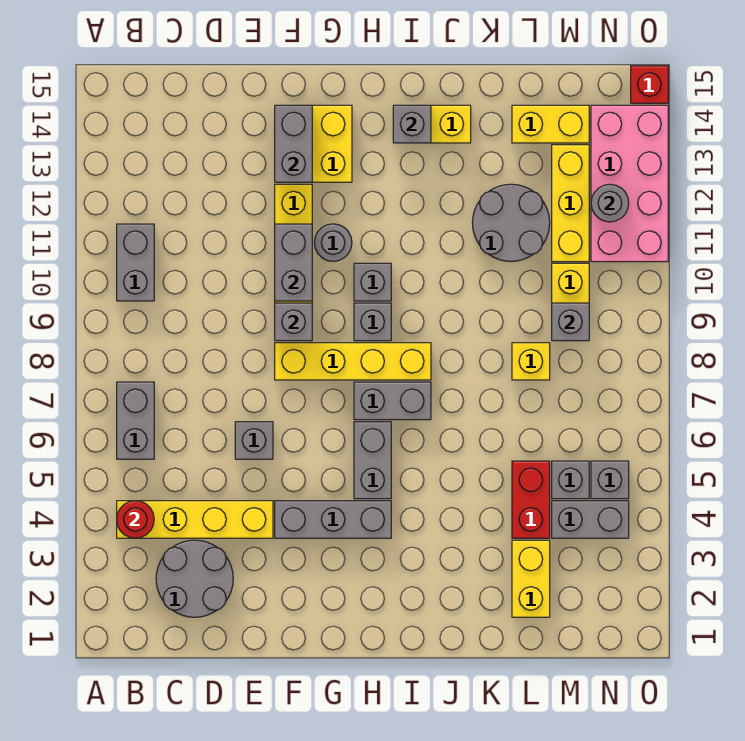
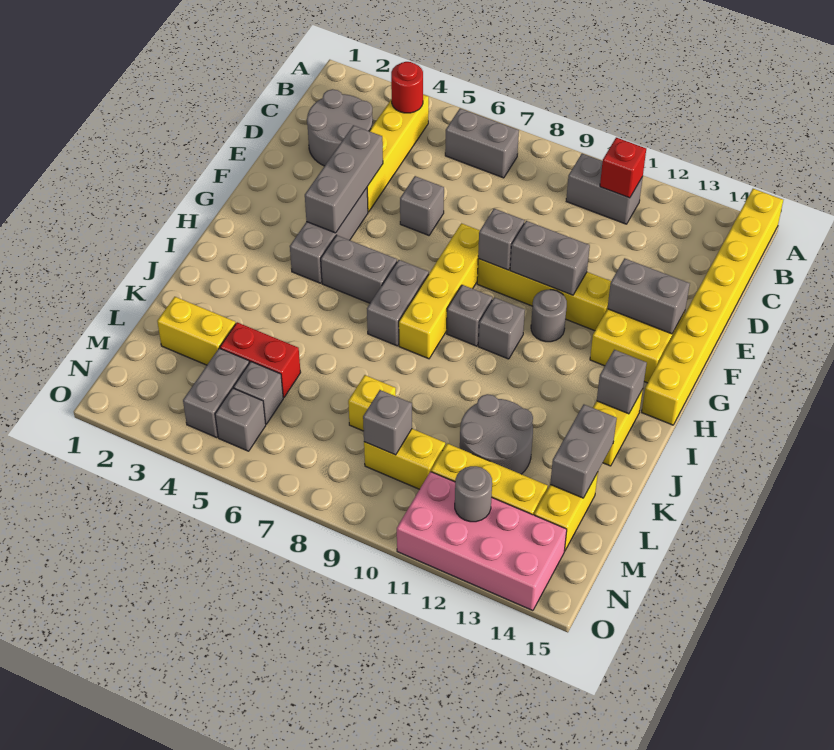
none -> yellow 1x8 brick [642,189,783,425]
none -> grey 1x3 brick [305,125,383,233]
none -> grey 1x2 brick [550,405,617,498]
red 1x1 brick [631,66,668,103] -> red 1x1 brick moved to [600,138,646,198]

